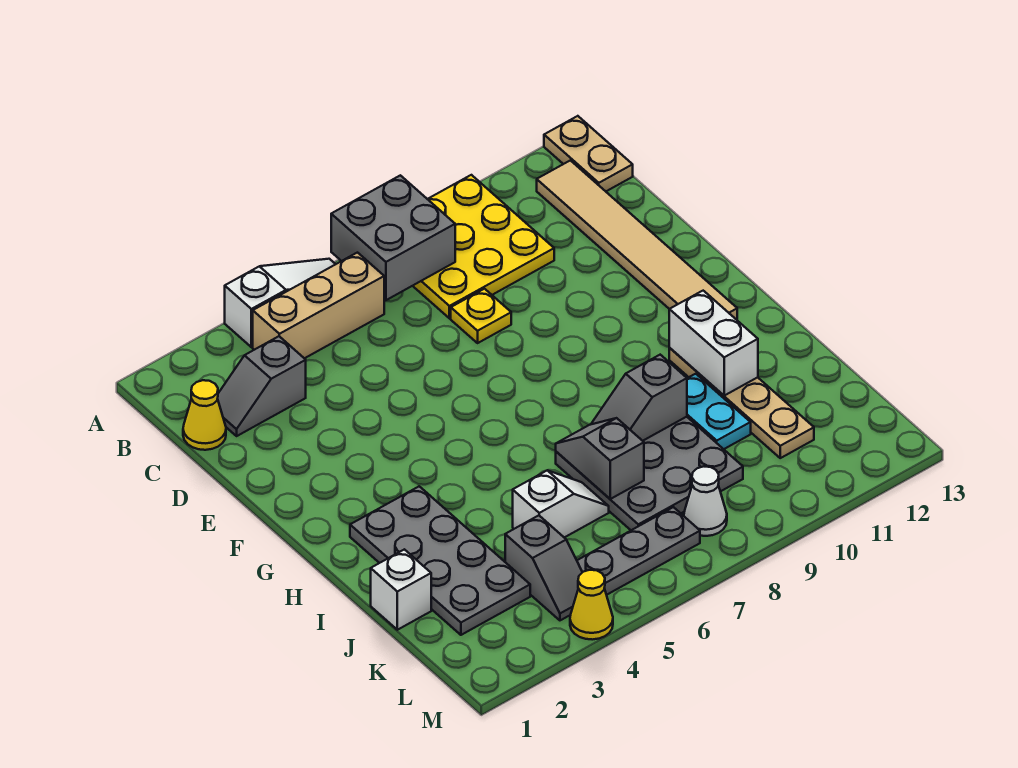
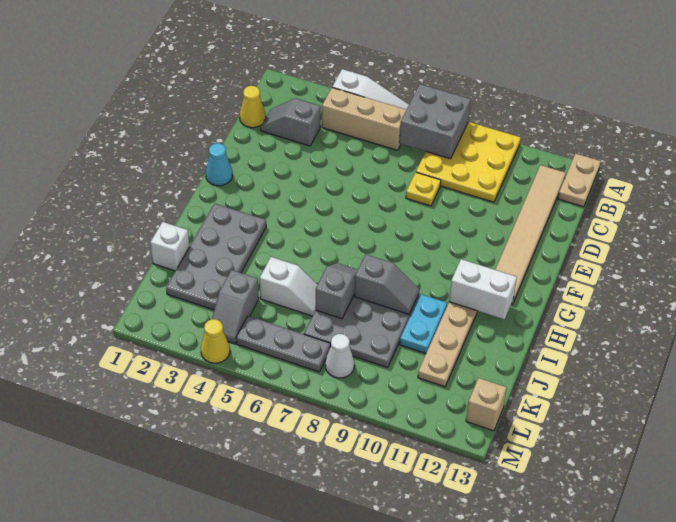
none -> cyan 1x1 cone [206,143,232,186]
white 1x2 brick [669,291,758,396] -> white 1x2 brick turned to [449,259,517,319]
grey 1x2 slope [591,355,687,441] -> grey 1x2 slope turned to [355,254,419,314]
none -> tan 1x1 brick [466,378,507,431]

